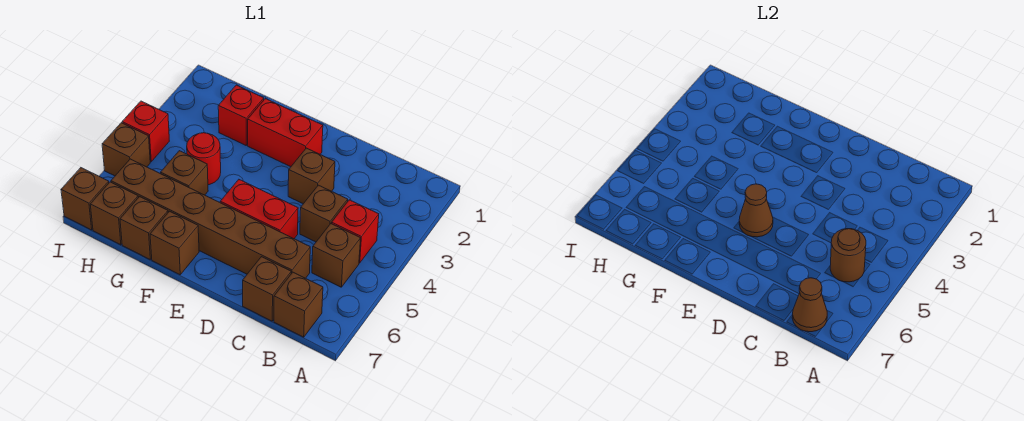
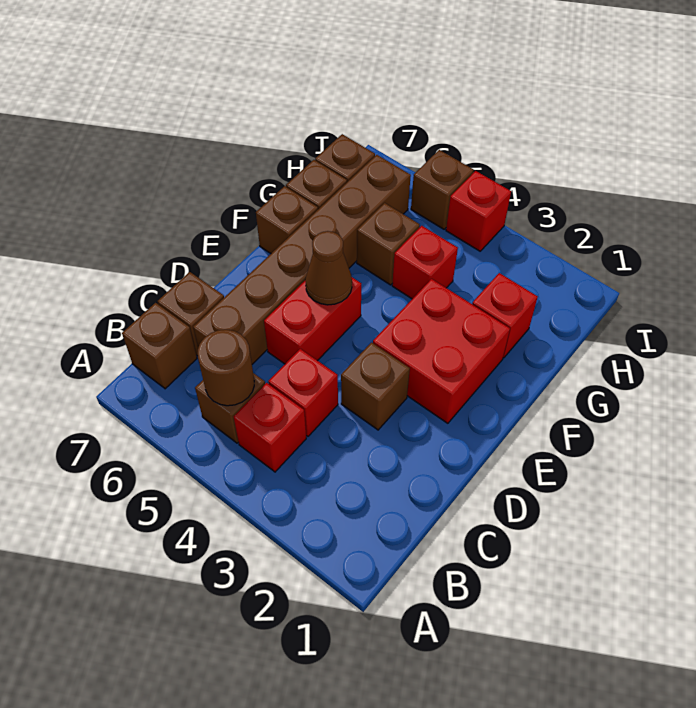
brown 1x1 cone [792,278,827,332] -> none
brown 1x1 brick [300,185,348,242] -> red 1x1 brick [268,349,338,436]
red 1x2 brick [248,99,323,167] -> red 2x2 brick [373,279,510,423]
red 1x1 round brick [187,133,221,185] -> red 1x1 brick [392,226,458,299]
brown 1x1 brick [61,168,109,230] -> none

